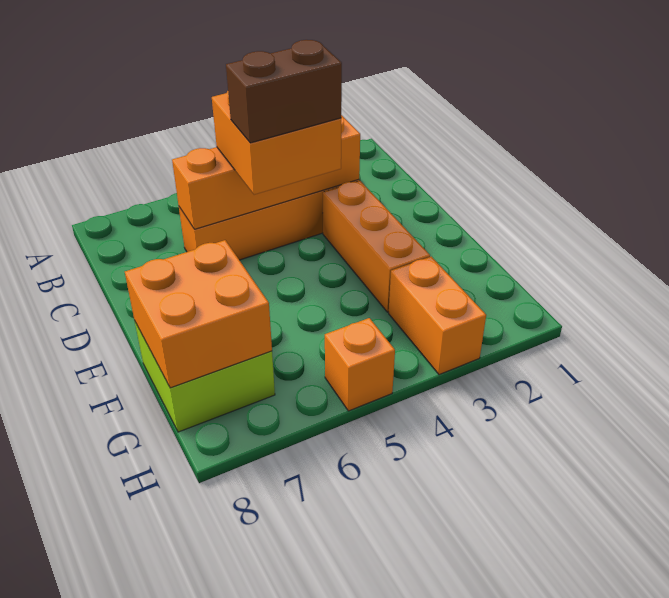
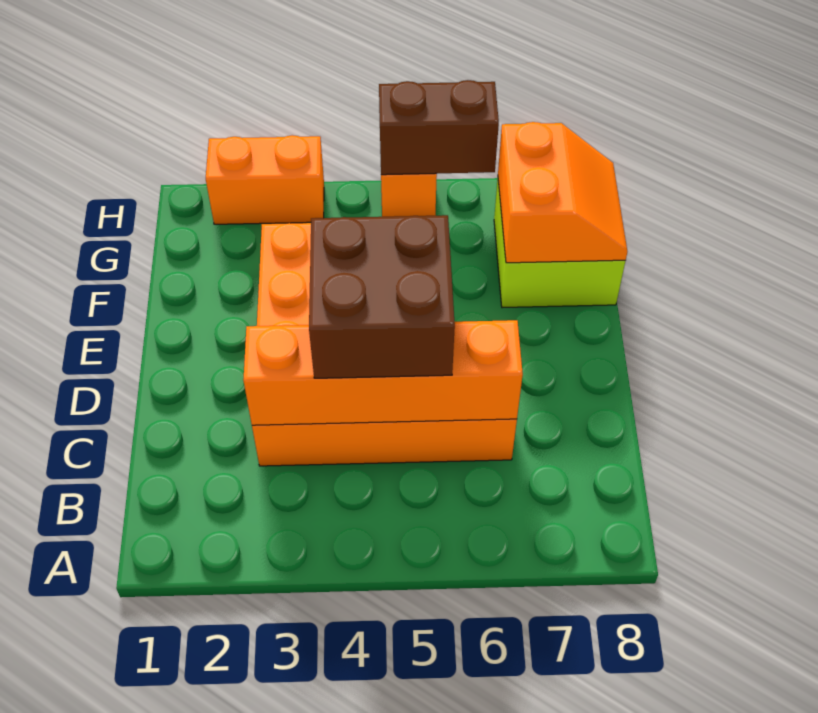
orange 2x2 brick [212,91,341,195] -> brown 2x2 brick [309,215,455,378]
brown 1x2 brick [226,40,342,143] -> brown 1x2 brick moved to [379,80,499,175]
orange 2x2 brick [125,240,272,388] -> orange 2x2 slope [498,122,627,263]
orange 1x2 brick [389,256,486,375] -> orange 1x2 brick turned to [206,135,324,224]

